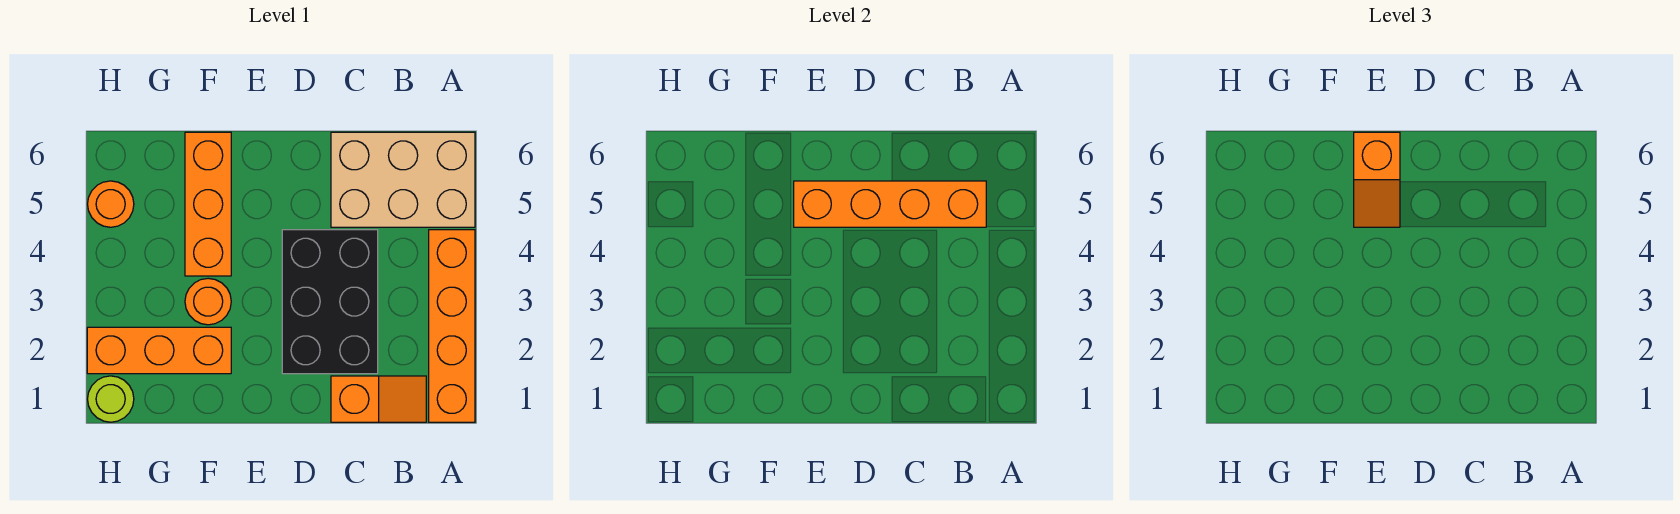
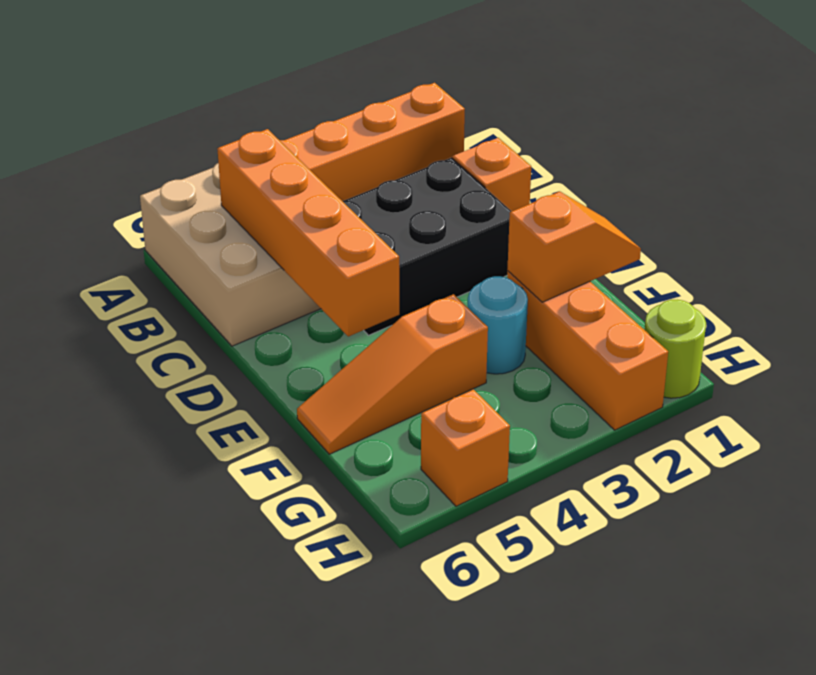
orange 1x2 slope [1354,132,1400,227] -> orange 1x2 slope moved to [507,191,641,302]
orange 1x1 round brick [185,278,231,325] -> cyan 1x1 round brick [468,276,528,374]
orange 1x3 brick [185,132,231,276] -> orange 1x3 slope [297,294,488,454]
orange 1x1 round brick [88,181,134,227] -> orange 1x1 brick [421,389,510,506]

